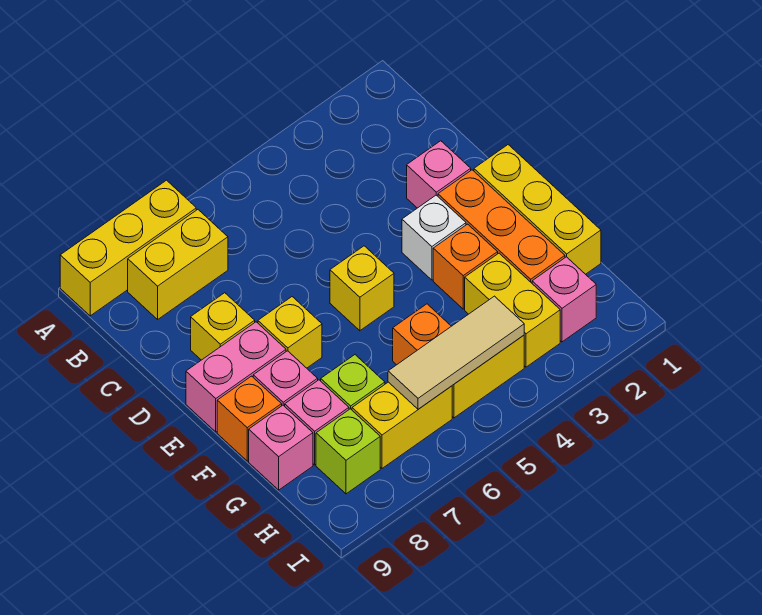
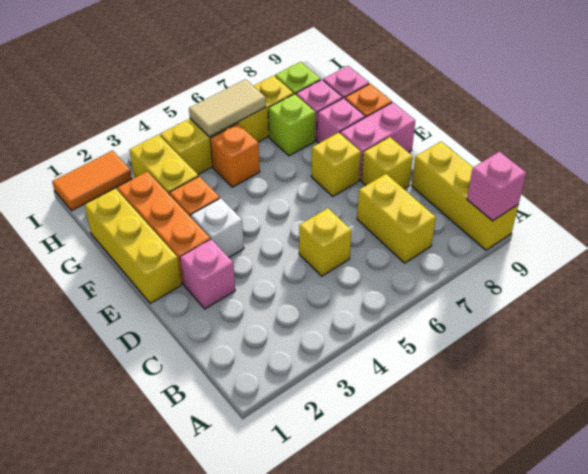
yellow 1x3 brick [60,180,196,316] -> yellow 1x3 brick turned to [412,142,518,250]
yellow 1x2 brick [128,210,228,319] -> yellow 1x2 brick turned to [357,174,436,263]
yellow 1x1 brick [330,246,394,331] -> yellow 1x1 brick moved to [299,208,351,276]
pink 1x1 brick [532,257,596,342] -> pink 1x1 brick moved to [467,152,526,221]
tan 1x3 tile [388,296,524,409] -> tan 1x2 tile [189,79,266,137]
none -> orange 1x2 tile [52,151,132,210]

